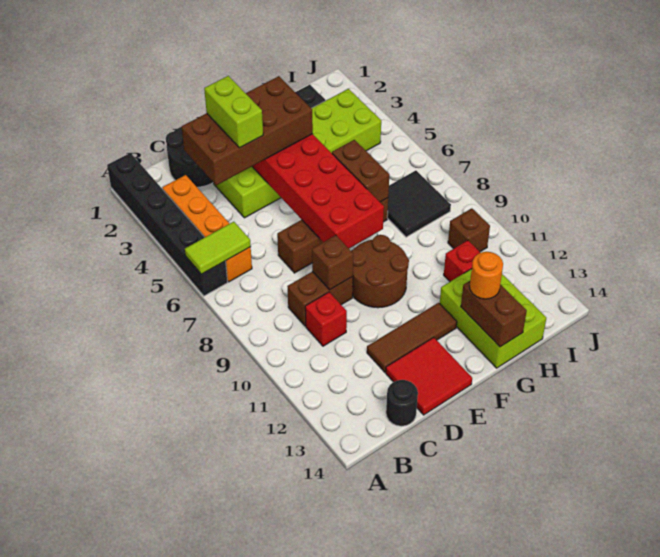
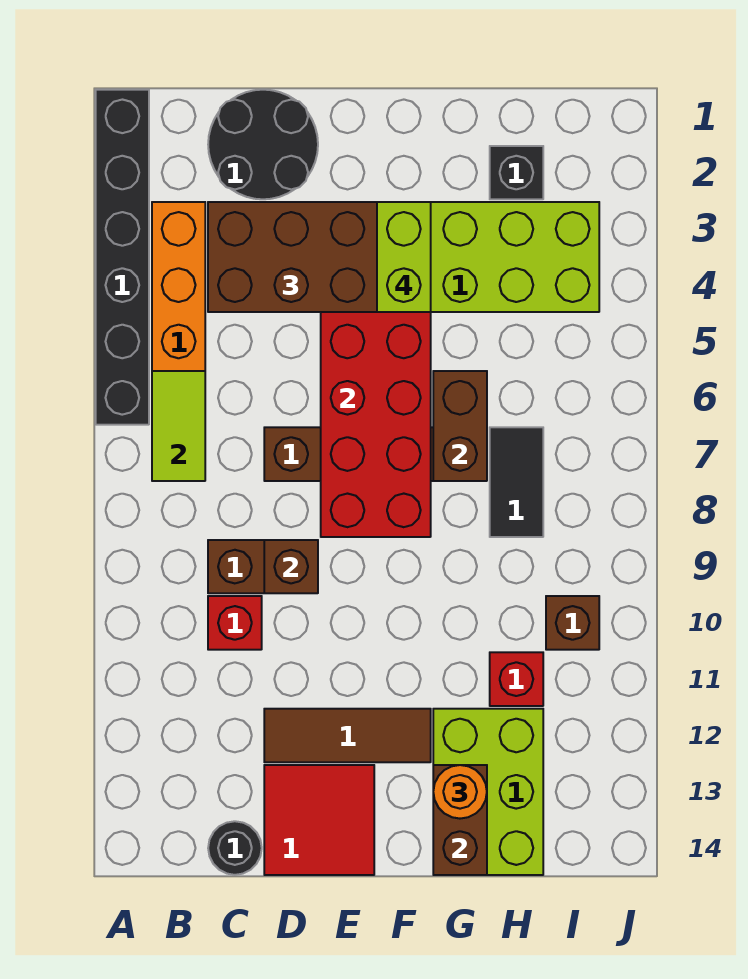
lime 1x2 tile [185,222,251,274] -> lime 1x2 tile turned to [152,371,205,481]
lime 1x2 brick [204,76,263,148] -> lime 1x2 brick moved to [377,202,431,312]
brown 2x2 round brick [351,235,409,308] -> none
black 2x2 tile [387,171,451,237] -> black 1x2 tile [490,427,543,537]

